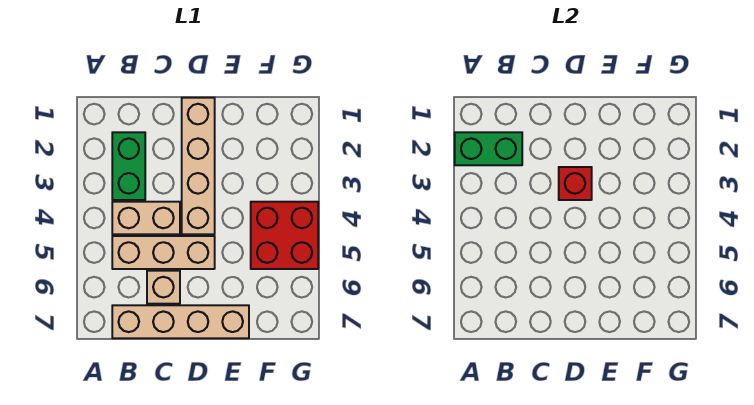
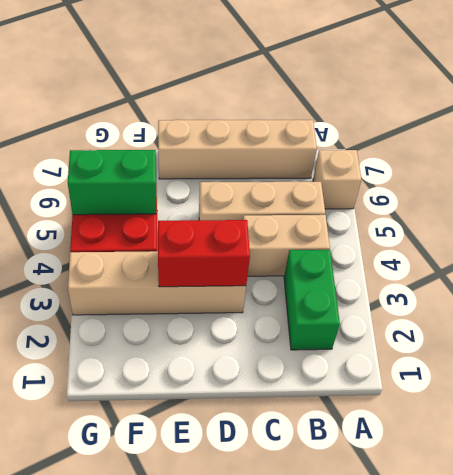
green 1x2 brick [455,132,522,165] -> green 1x2 brick moved to [68,150,156,215]
tan 1x1 brick [147,271,180,304] -> tan 1x1 brick moved to [313,150,361,209]
tan 1x4 brick [182,98,215,234] -> tan 1x4 brick turned to [68,251,246,315]
red 1x1 brick [559,167,592,200] -> red 1x2 brick [158,220,250,287]

